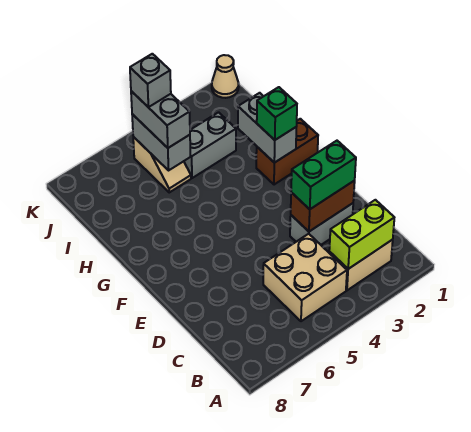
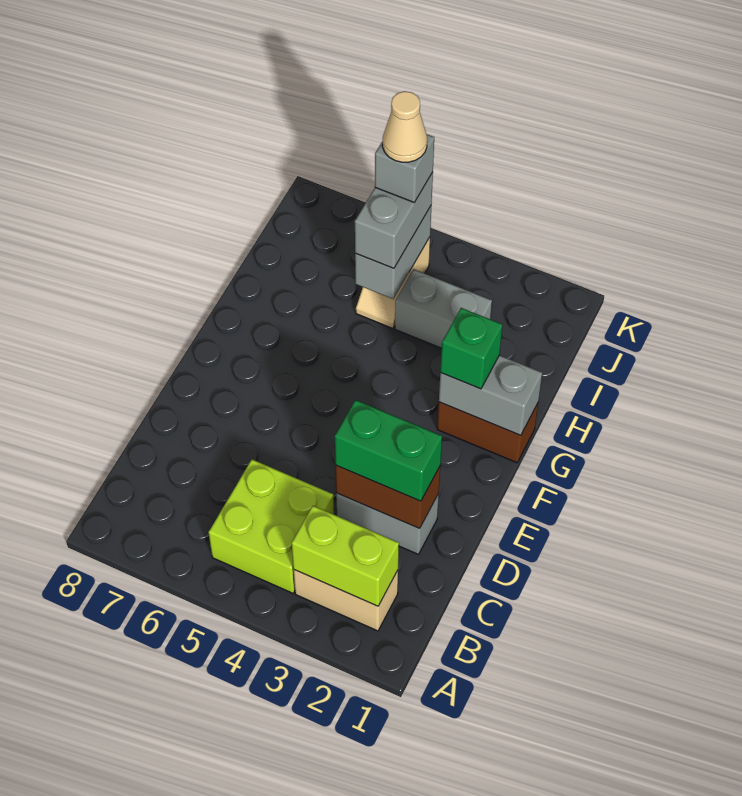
tan 2x2 brick [263,234,347,321] -> lime 2x2 brick [209,459,334,593]
grey 1x2 brick [238,93,296,163] -> grey 1x2 brick turned to [439,355,542,435]
tan 1x1 cone [212,55,239,98] -> tan 1x1 cone moved to [383,91,427,162]

